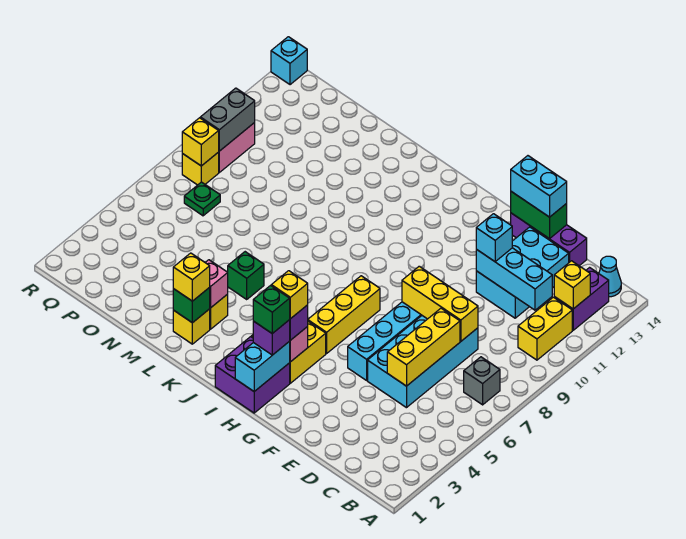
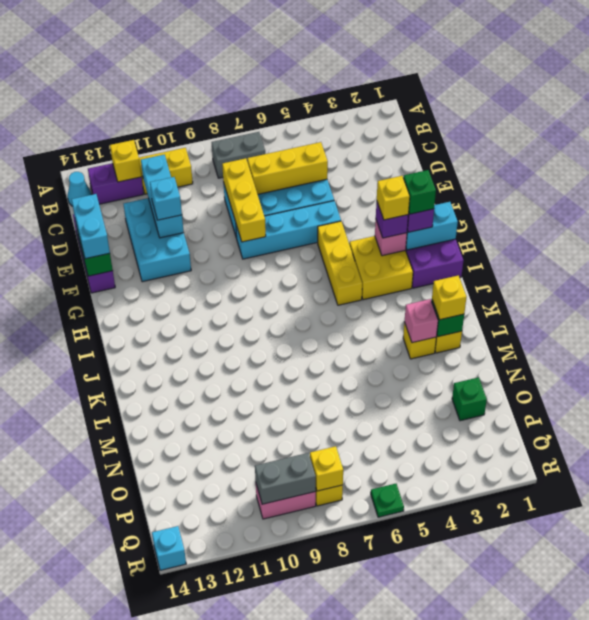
grey 1x1 brick [464,357,500,405] -> grey 1x2 brick [212,132,265,178]
cyan 2x3 brick [476,227,569,318] -> cyan 2x3 brick turned to [124,198,191,282]
yellow 1x3 brick [308,276,380,353] -> yellow 1x3 brick turned to [318,221,362,305]
green 1x1 brick [228,252,264,299] -> green 1x1 brick moved to [452,377,487,421]
green 1x1 plate [184,182,220,216] -> green 1x1 plate moved to [371,484,404,517]

